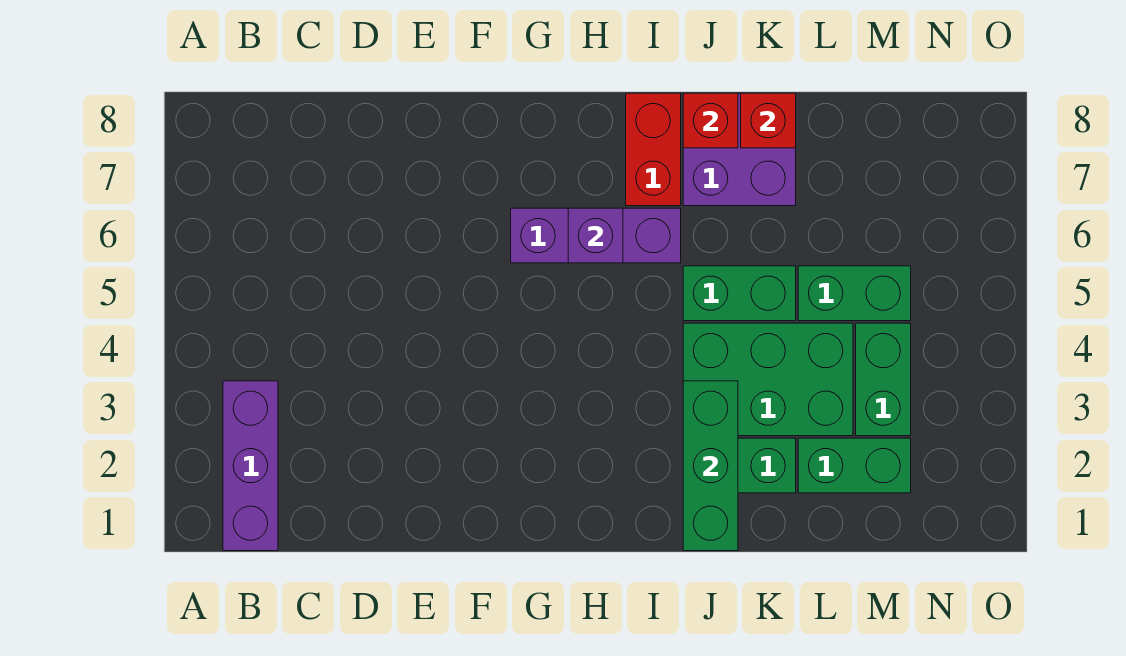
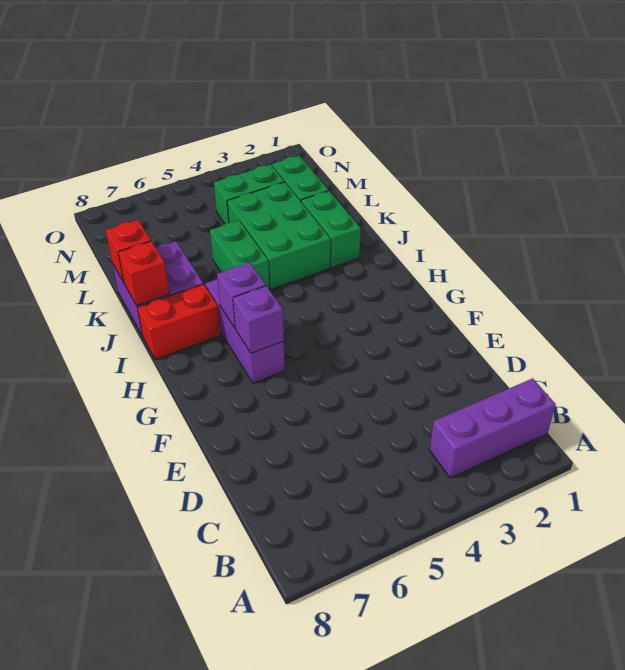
none -> purple 1x1 brick [233,286,284,353]
green 1x3 brick [683,381,738,551] -> none
green 1x2 brick [798,266,911,321] -> none

